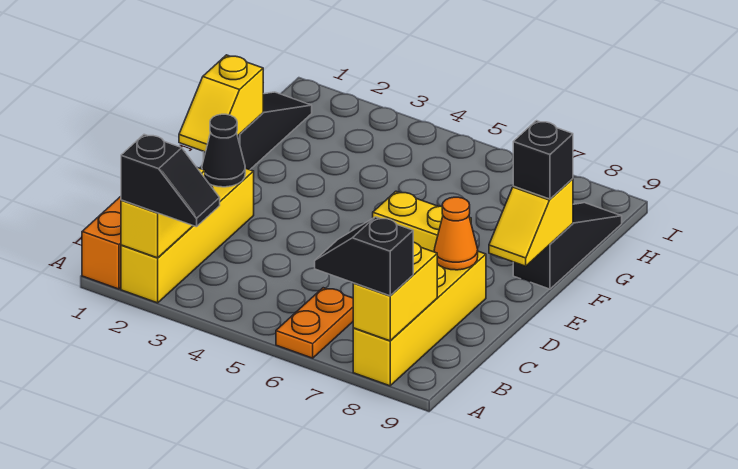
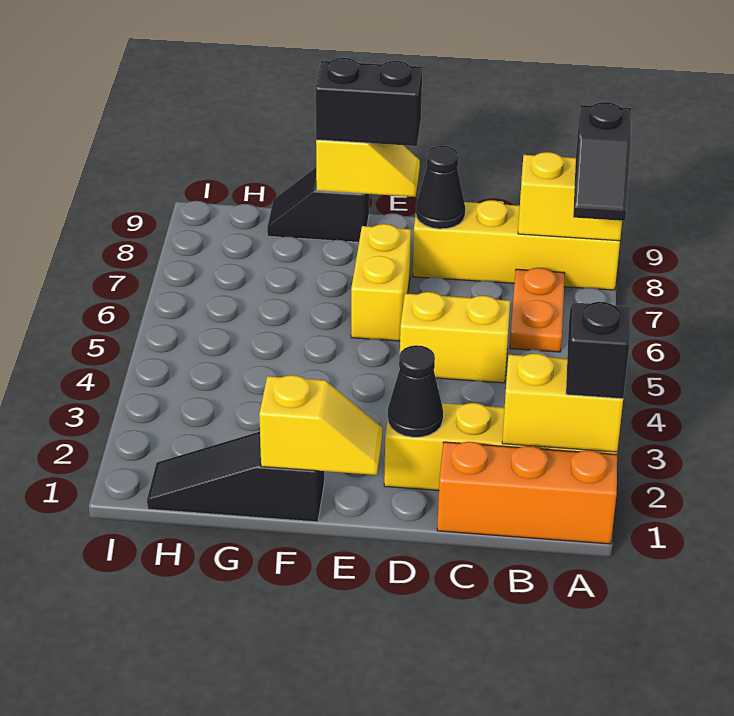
orange 1x2 plate [276,288,353,358] -> orange 1x2 plate turned to [510,268,565,352]
none -> yellow 1x2 brick [400,292,510,383]
orange 1x1 cone [434,197,478,270] -> black 1x1 cone [416,146,465,229]
black 1x3 slope [513,203,622,289] -> black 1x2 slope [267,168,369,242]
black 1x1 brick [513,121,573,199] -> black 1x2 brick [316,58,422,146]

